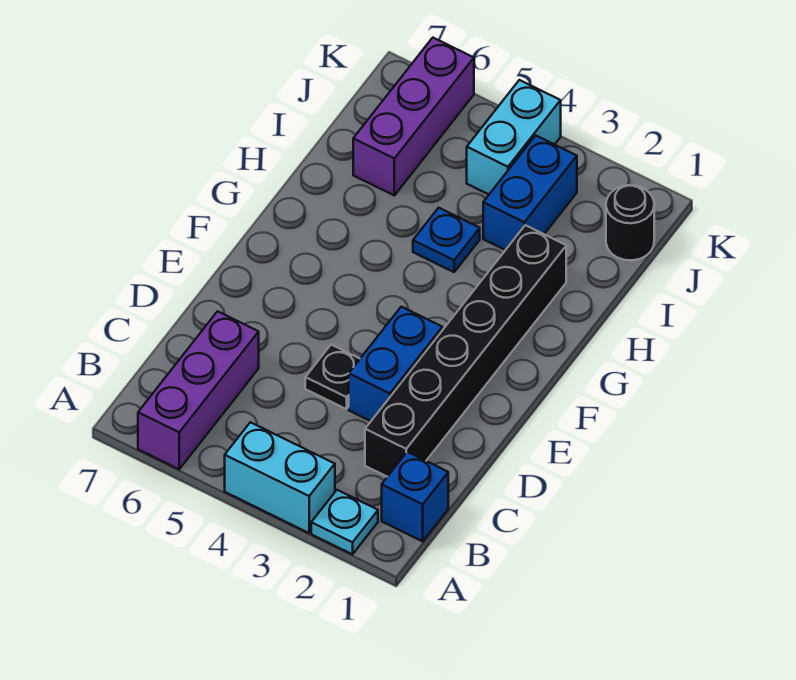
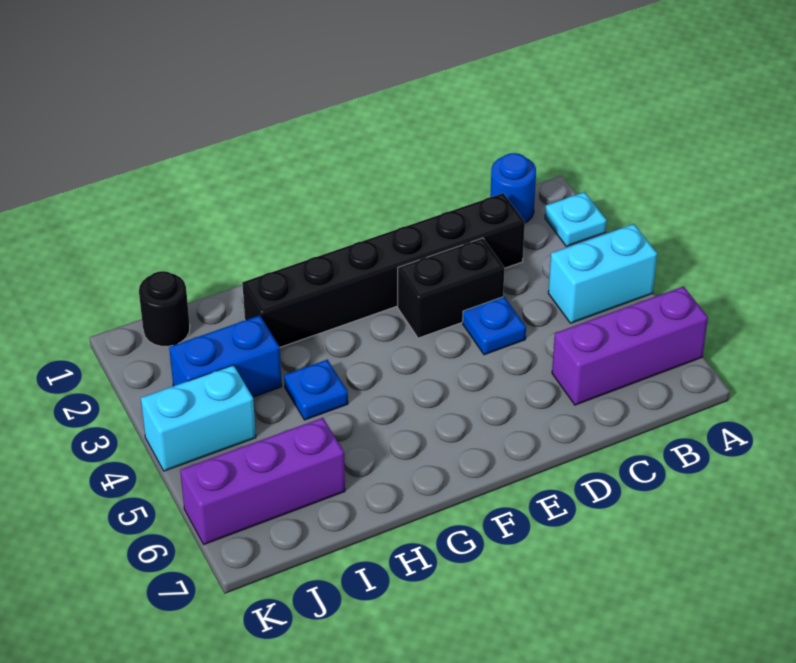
cyan 1x2 brick [225,422,335,533] -> cyan 1x2 brick turned to [548,224,657,323]
blue 1x1 brick [382,452,448,541] -> blue 1x1 round brick [490,153,536,223]
blue 1x2 brick [349,307,442,421] -> black 1x2 brick [398,238,504,338]
black 1x1 plate [305,345,360,409] -> blue 1x1 plate [463,297,526,355]

